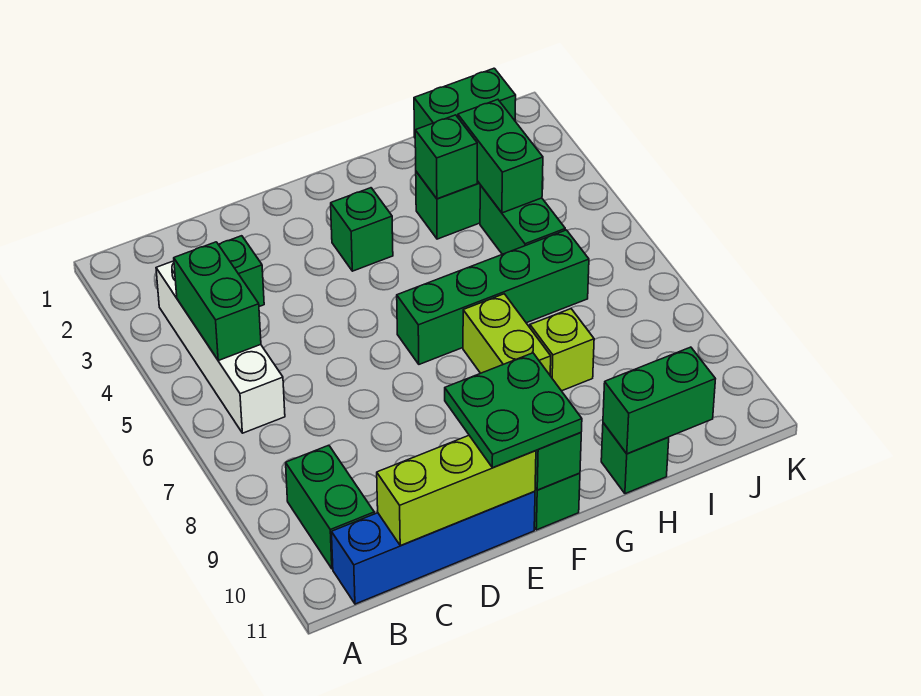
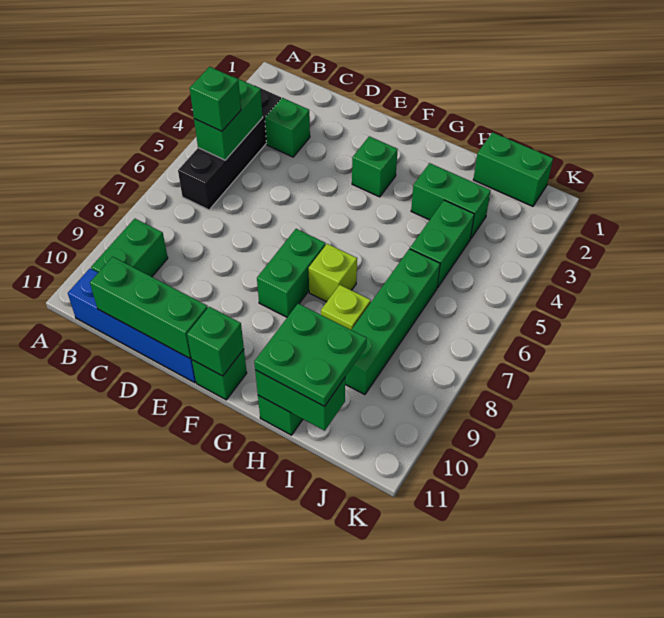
white 1x4 brick [156,261,285,433] -> black 1x4 brick [178,85,281,210]
lime 1x3 brick [377,436,536,546] -> green 1x3 brick [90,257,208,358]
green 2x2 plate [445,353,582,468] -> green 2x2 plate moved to [254,304,367,406]
green 1x4 brick [397,230,589,364] -> green 1x4 brick turned to [345,249,440,395]
lime 1x2 brick [463,294,551,375] -> lime 1x1 brick [309,244,357,302]
green 1x1 brick [415,115,477,199] -> green 1x1 brick moved to [190,67,241,131]
green 1x2 brick [458,100,543,213] -> green 1x2 brick moved to [257,229,326,317]

